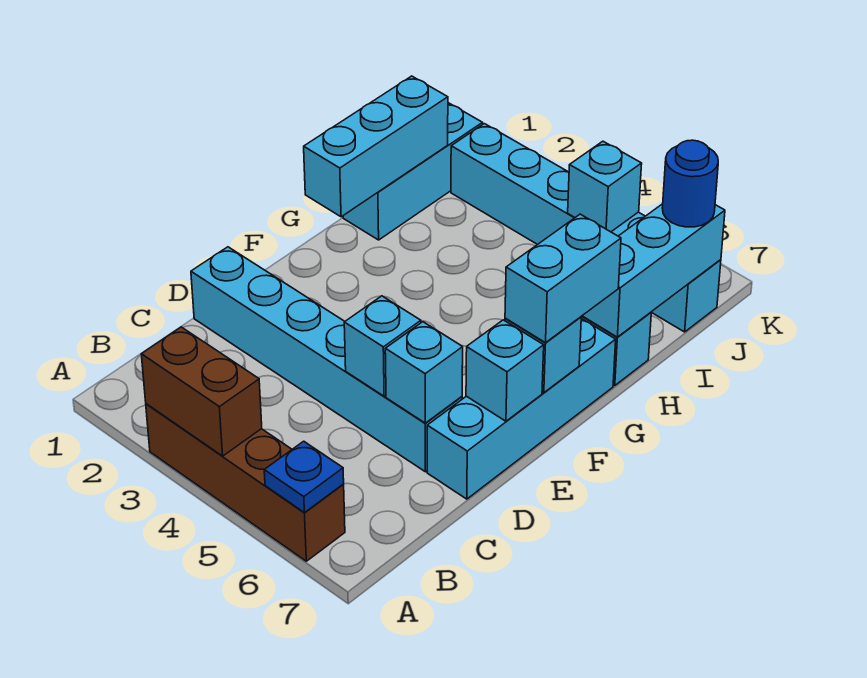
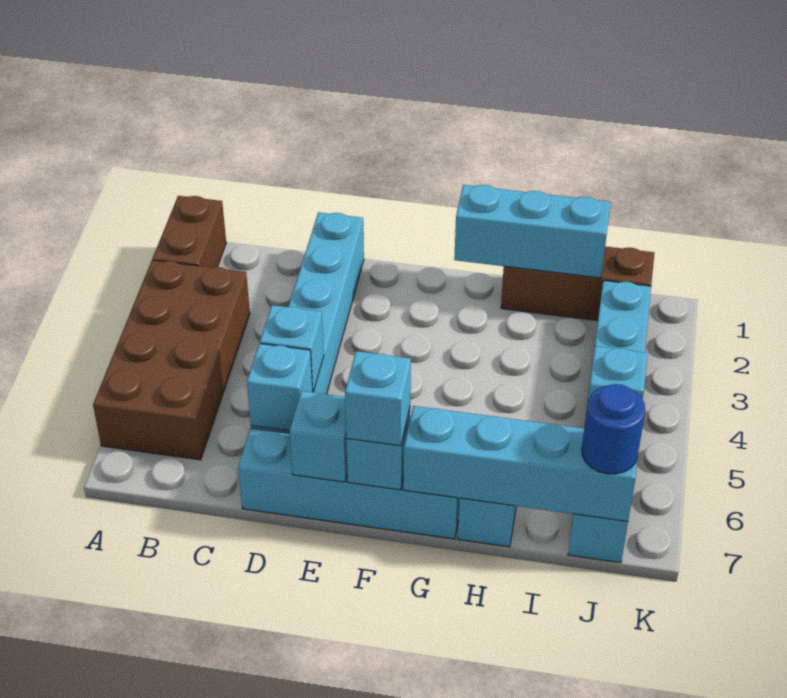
brown 1x4 brick [146,404,345,561] -> brown 2x4 brick [93,260,250,460]
brown 1x2 brick [141,327,262,456] -> brown 1x2 brick moved to [153,196,226,268]
blue 1x1 plate [264,441,344,513] -> none
cyan 1x2 brick [505,214,621,343] -> cyan 1x1 brick [345,351,411,446]
cyan 1x3 brick [343,103,483,240] -> brown 1x3 brick [501,246,654,321]
cyan 1x3 brick [582,204,725,337] -> cyan 1x4 brick [403,406,637,521]

